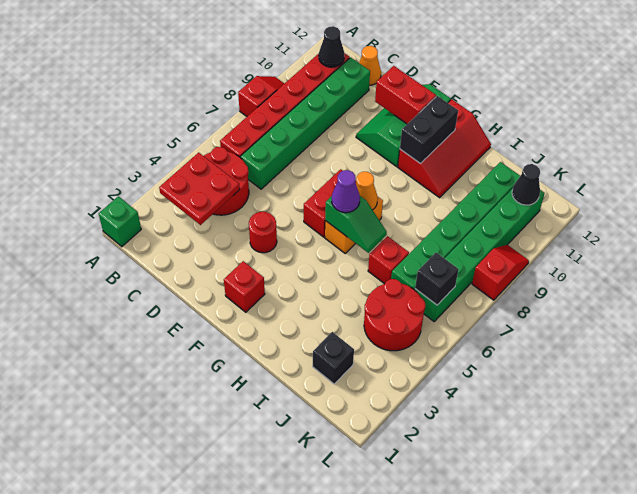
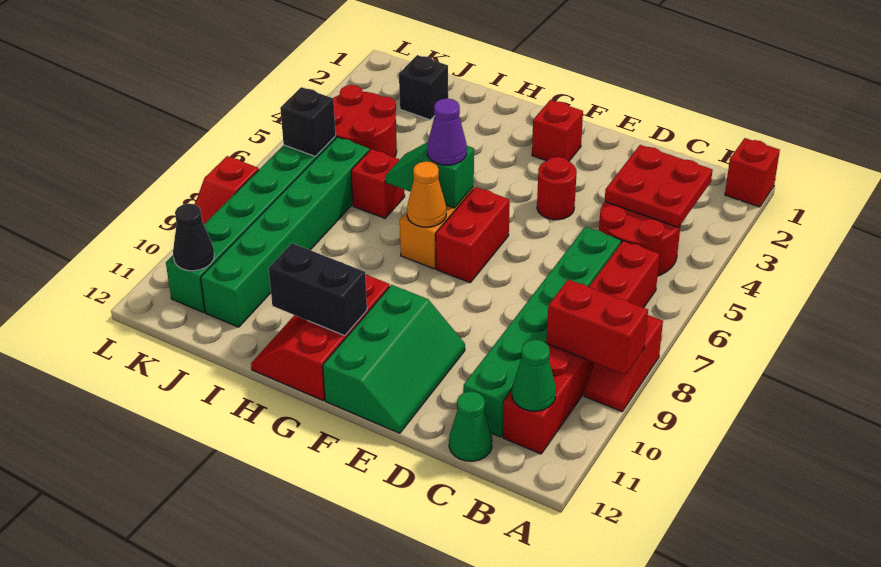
green 1x1 brick [99,196,141,247] -> red 1x1 brick [725,138,780,207]
black 1x1 cone [319,26,344,67] -> green 1x1 cone [512,340,556,411]
orange 1x1 cone [359,46,381,85] -> green 1x1 cone [449,391,492,461]
red 1x2 brick [375,66,436,124] -> red 1x2 brick moved to [547,279,648,375]
black 1x2 brick [400,96,458,163] -> black 1x2 brick turned to [269,243,367,336]

